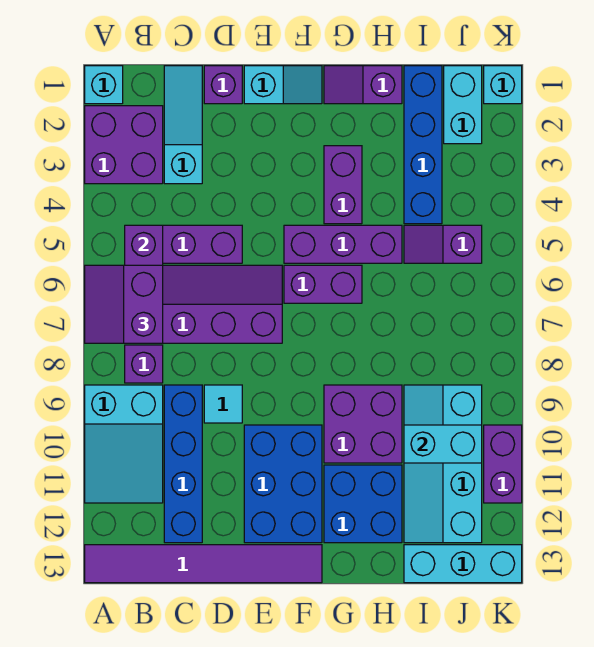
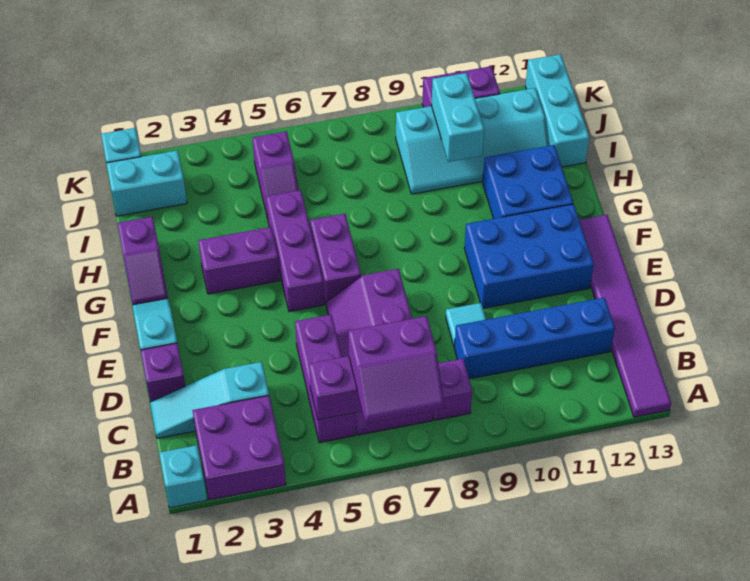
cyan 2x3 slope [85,385,163,503] -> none
purple 2x2 brick [324,385,402,463] -> none
blue 1x4 brick [404,66,442,224] -> none

